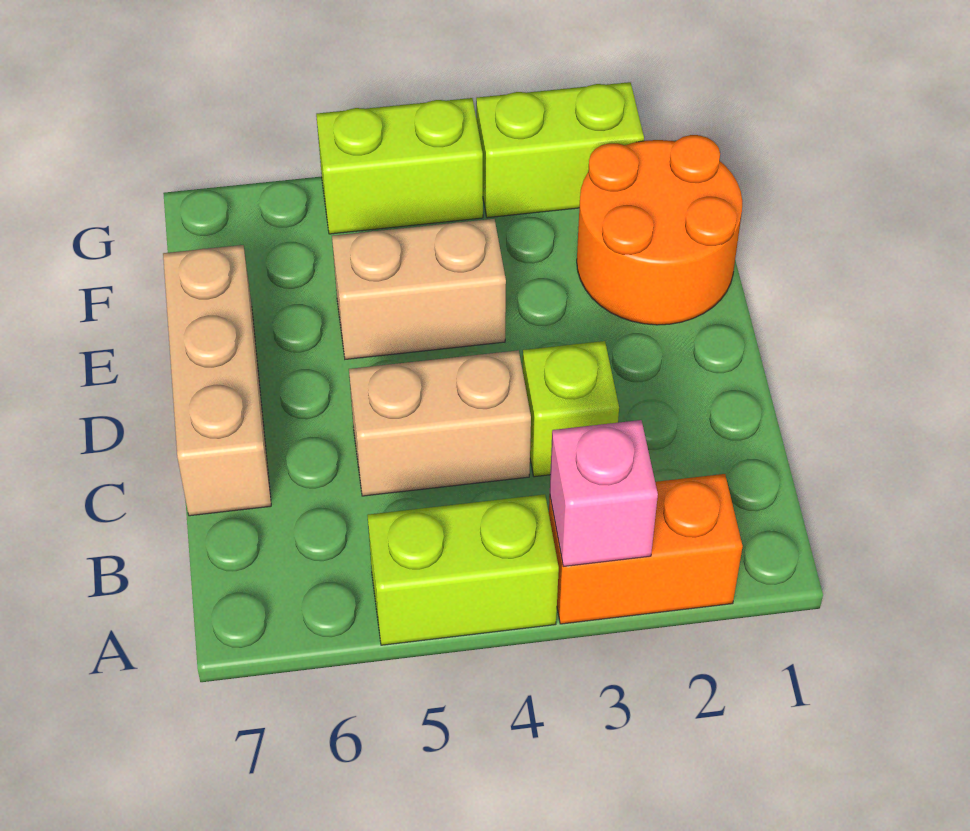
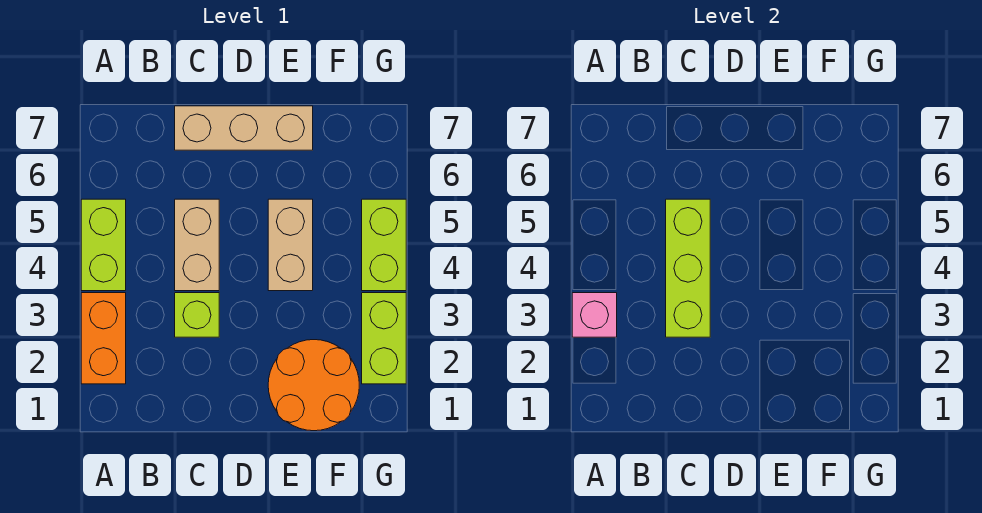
none -> lime 1x3 brick [666,199,710,337]

